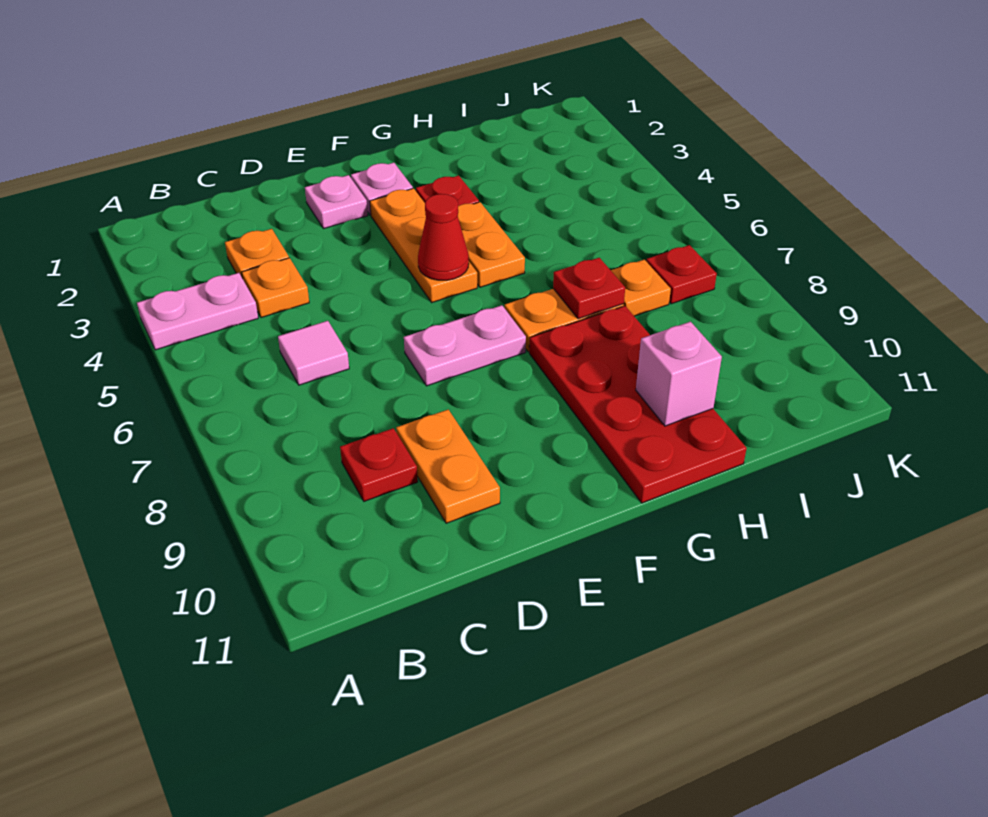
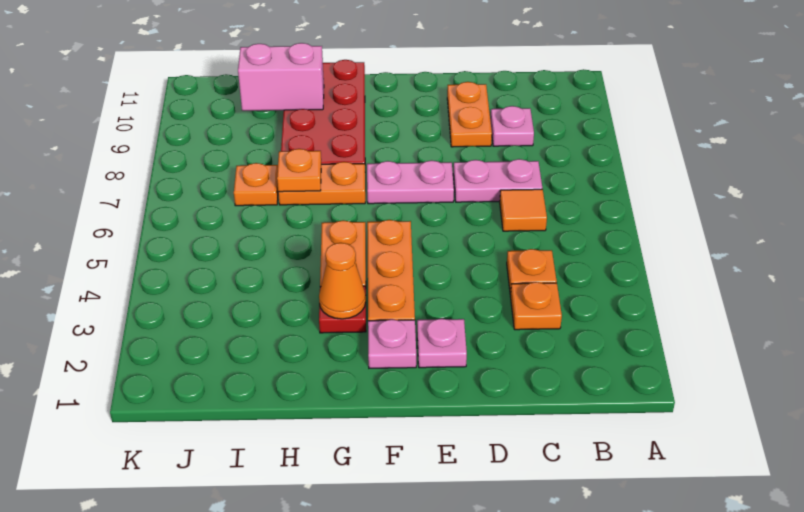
pink 1x2 plate [137,273,258,350] -> pink 1x2 plate moved to [453,159,542,202]
pink 1x1 tile [278,321,349,385] -> orange 1x1 tile [500,189,547,231]
red 1x1 plate [340,428,418,501] -> pink 1x1 plate [490,106,534,146]
red 1x1 cone [418,194,469,280] -> none
none -> orange 1x1 cone [319,243,366,319]
red 1x1 plate [553,258,625,319] -> orange 1x1 plate [277,149,321,192]
pink 1x1 brick [636,322,722,426] -> pink 1x2 brick [238,43,324,111]
red 1x1 plate [646,245,717,304] -> none

